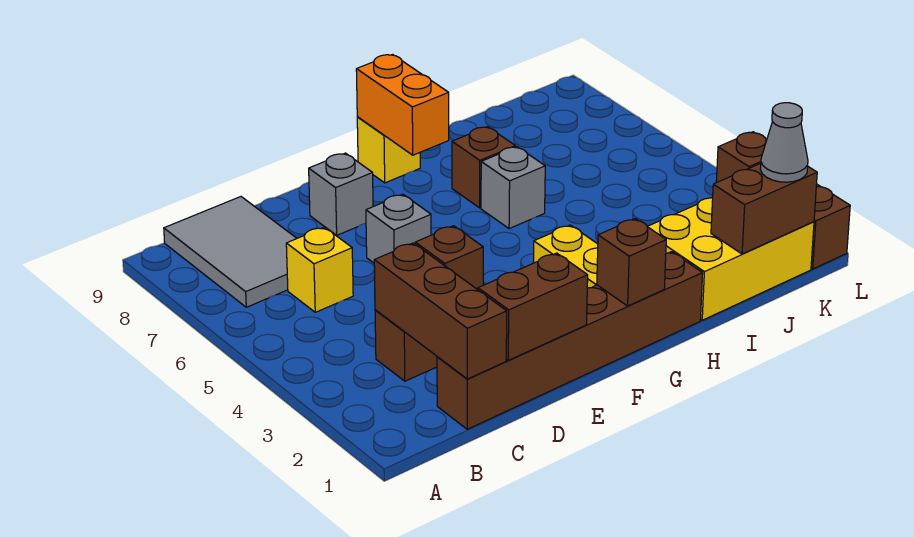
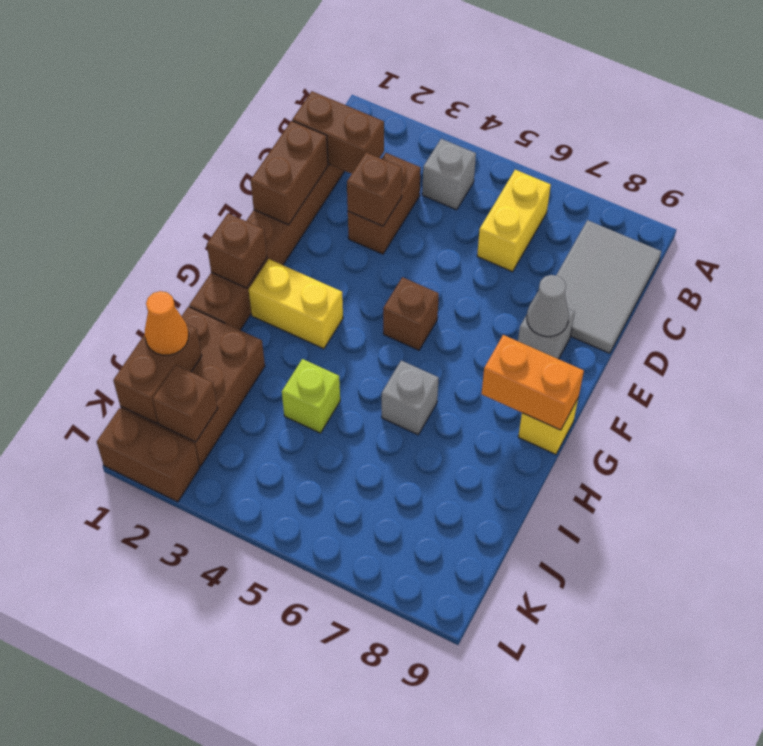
grey 2x3 tile [164,197,297,307] -> grey 2x3 tile turned to [556,220,661,353]
brown 1x3 brick [374,243,507,379] -> brown 1x2 brick [292,91,384,174]
yellow 1x1 brick [286,227,353,312] -> yellow 1x2 brick [477,170,551,272]
grey 1x1 brick [366,194,431,263] -> grey 1x1 brick moved to [422,139,476,210]
brown 1x1 brick [452,127,515,208] -> brown 1x1 brick moved to [383,277,439,350]
yellow 2x3 brick [647,198,814,320] -> brown 2x3 brick [121,307,265,466]
none -> lime 1x1 brick [282,359,340,433]
none -> orange 1x1 cone [144,291,189,355]
grey 1x1 cone [760,103,808,182] -> grey 1x1 cone moved to [527,275,569,337]

